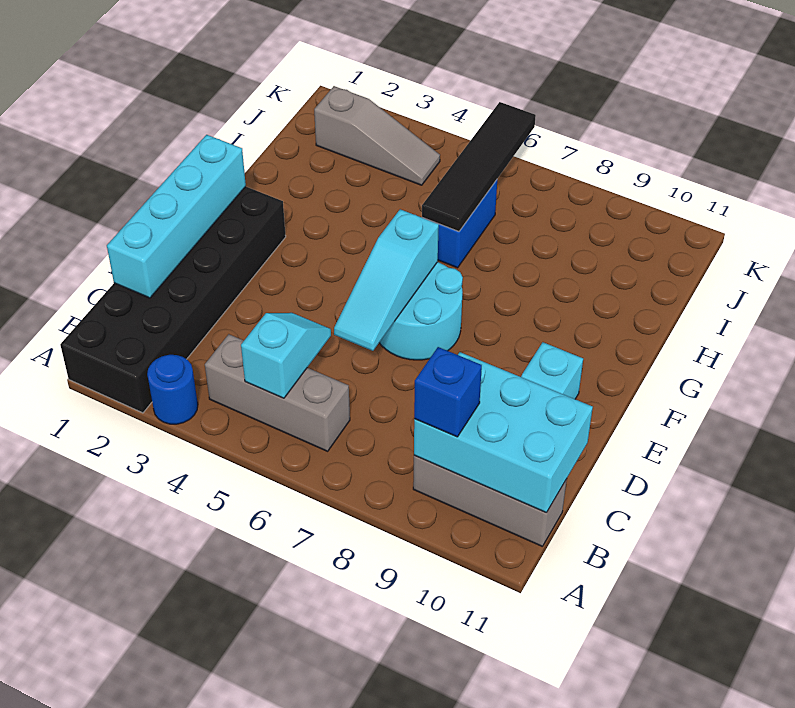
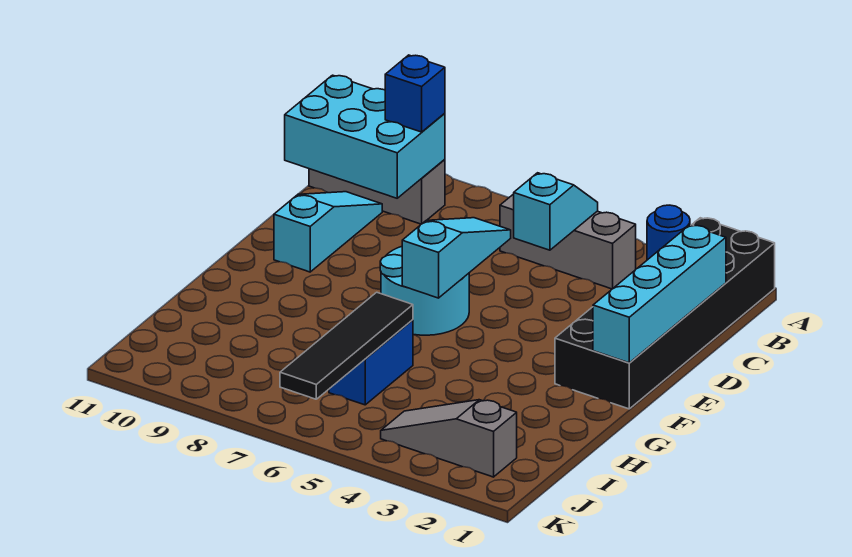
cyan 1x2 slope [241,313,331,398] -> cyan 1x2 slope turned to [514,173,598,250]

